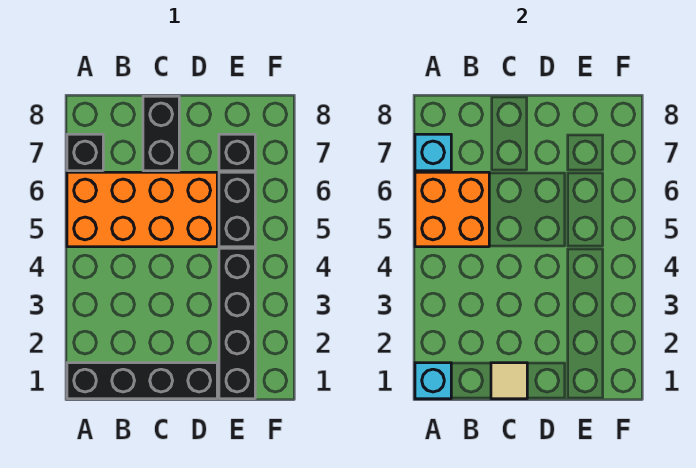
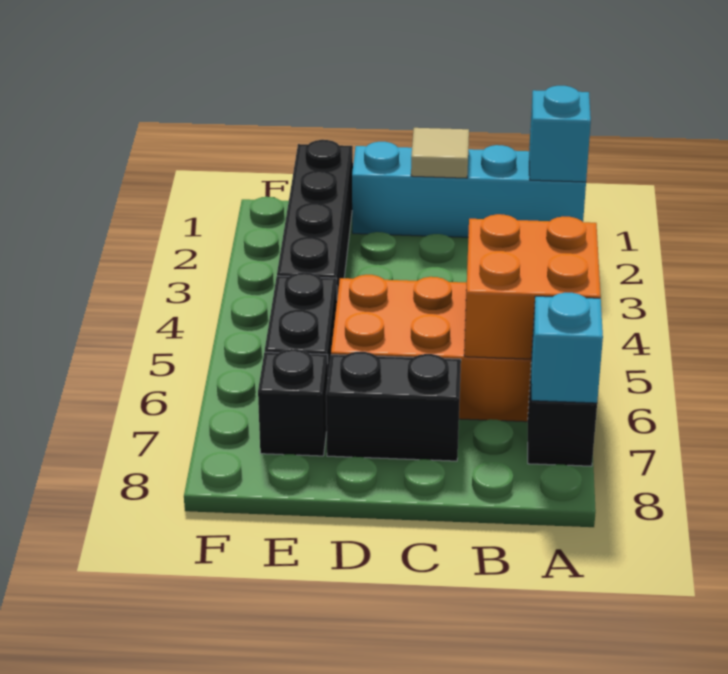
black 1x4 brick [67,363,217,399] -> cyan 1x4 brick [352,142,586,237]
black 1x2 brick [143,96,179,171] -> black 1x2 brick turned to [326,352,461,461]

